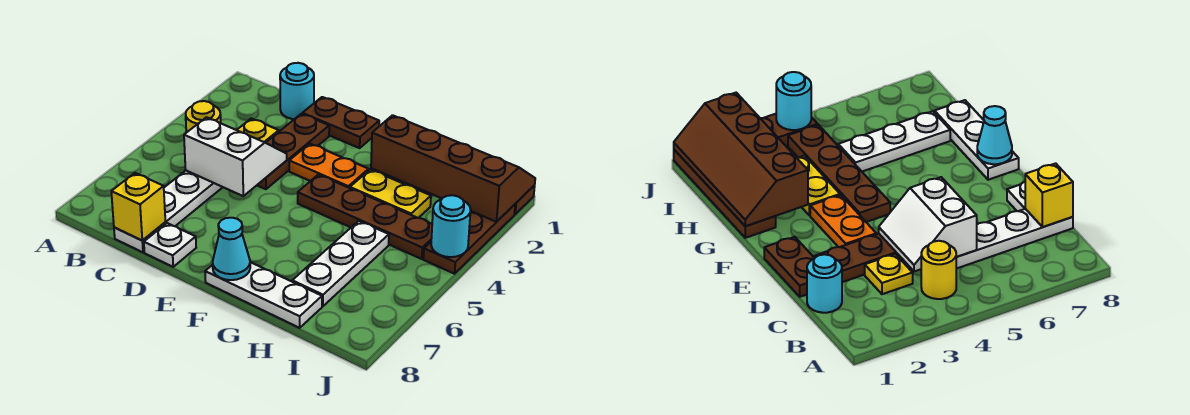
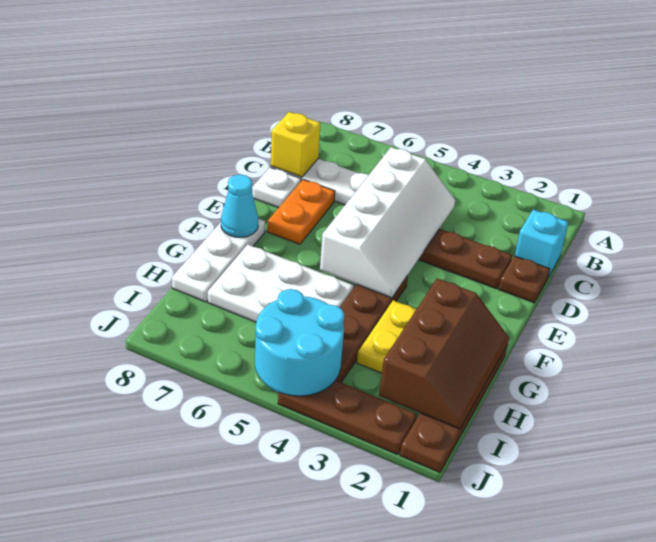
yellow 1x1 round brick [186,101,221,133] -> none
cyan 1x1 round brick [280,63,314,119] -> cyan 1x1 brick [515,210,568,277]
yellow 1x1 plate [237,118,279,143] -> none
white 2x2 slope [184,117,287,196] -> white 2x4 slope [320,147,455,298]
brown 1x2 plate [302,97,379,148] -> brown 1x1 plate [499,256,550,303]
orange 1x2 plate [289,144,369,188] -> orange 1x2 plate moved to [267,179,335,244]
brown 2x4 slope [371,115,535,222] -> brown 2x3 slope [379,279,509,429]
white 1x3 plate [292,221,389,306] -> white 2x3 plate [208,244,354,322]
cyan 1x1 round brick [431,195,471,257] -> cyan 2x2 round brick [255,289,344,396]

